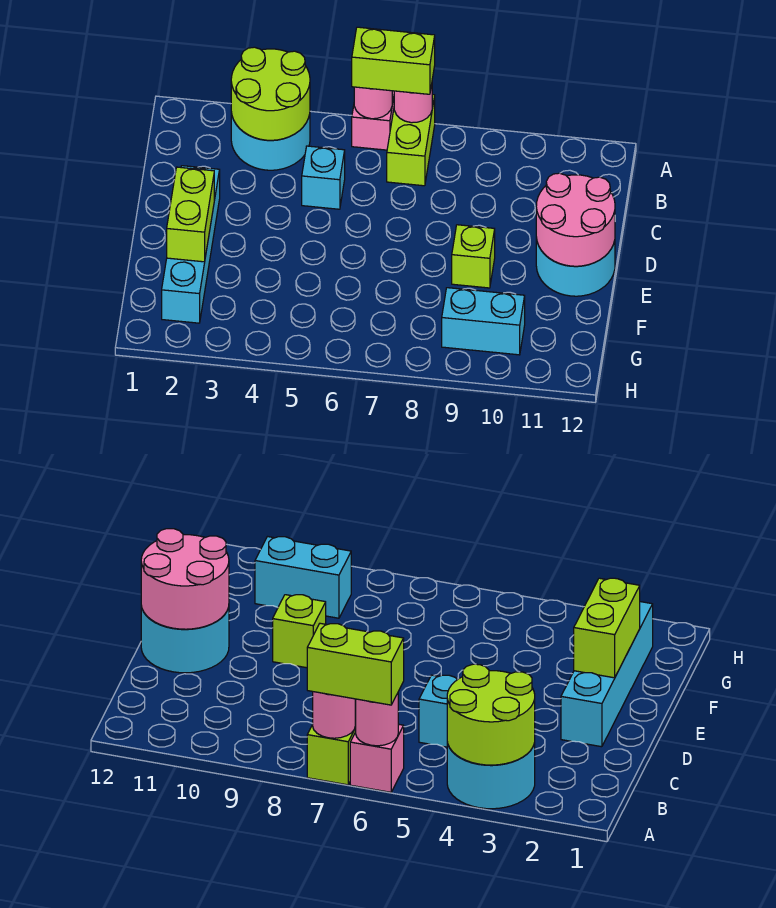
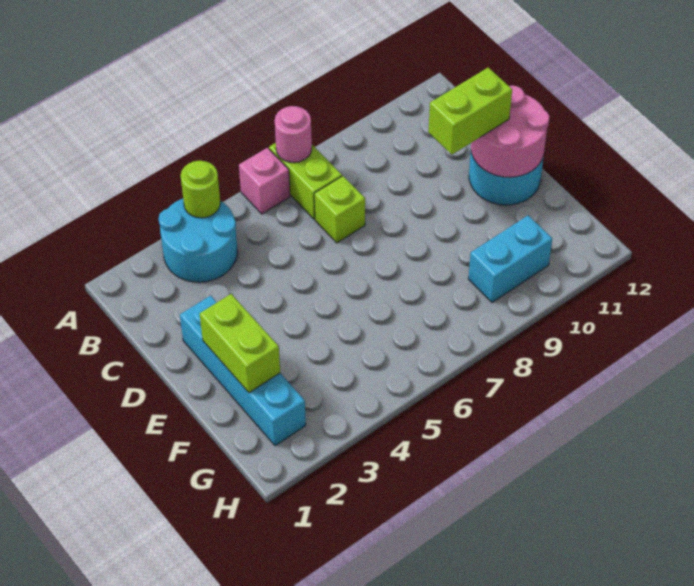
lime 2x2 round brick [231,47,310,140] -> lime 1x1 round brick [181,161,220,218]
pink 1x1 round brick [354,87,392,119] -> none
lime 1x2 brick [352,27,435,94] -> lime 1x2 brick moved to [428,67,512,155]
cyan 1x1 brick [302,146,345,209] -> none
lime 1x1 brick [452,225,495,288] -> lime 1x1 brick moved to [314,176,365,243]

